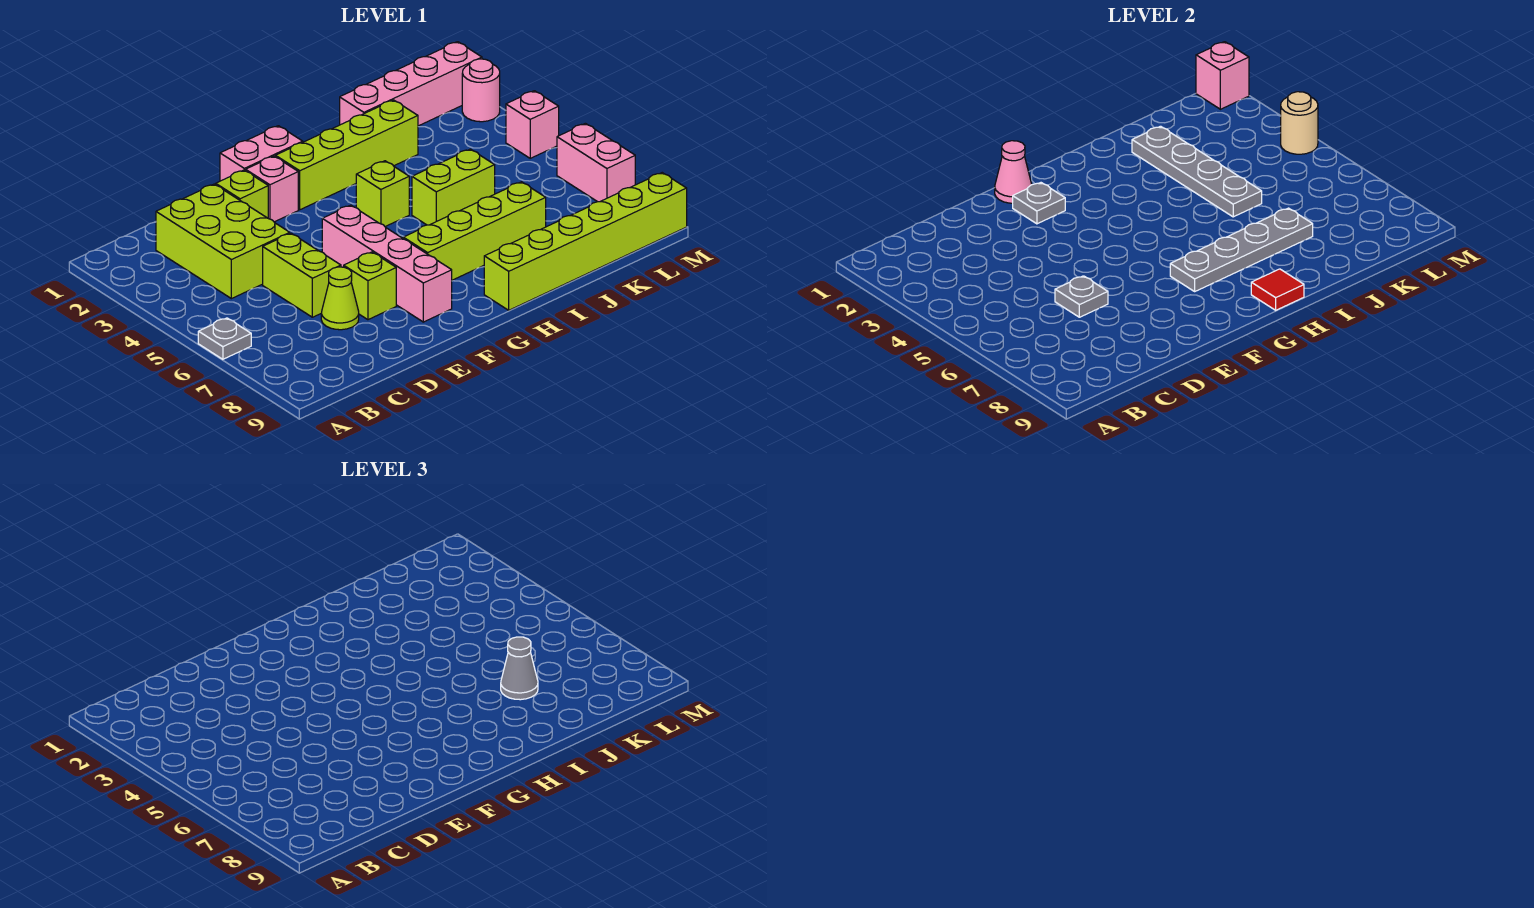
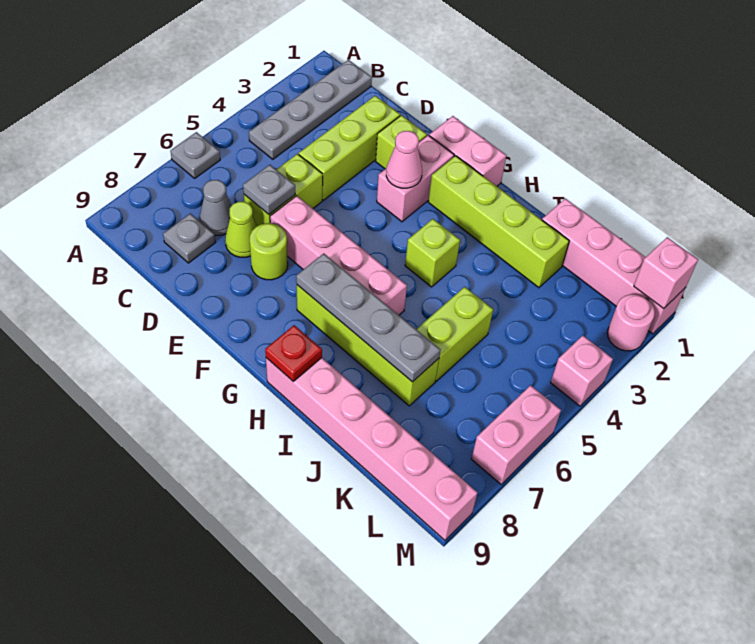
lime 2x3 brick [156,184,290,299] -> lime 1x3 brick [299,96,400,200]
lime 1x1 brick [344,252,396,320] -> lime 1x1 round brick [250,223,288,280]
pink 1x1 cone [995,141,1032,203] -> pink 1x1 cone moved to [386,131,422,188]
pink 1x1 brick [246,156,298,222] -> pink 1x2 brick [377,135,454,222]
grey 1x1 plate [1013,183,1065,224] -> grey 1x1 plate moved to [163,213,215,263]
pink 1x4 brick [322,205,452,322] -> pink 1x4 brick turned to [270,196,407,315]
lime 1x6 brick [484,173,687,310] -> pink 1x6 brick [266,358,478,540]
red 1x1 tile [1251,269,1304,310] -> red 1x1 plate [265,325,322,381]
lime 1x2 brick [412,149,495,225] -> lime 1x2 brick turned to [416,287,493,381]
grey 1x4 plate [1132,126,1262,217] -> grey 1x4 plate moved to [249,60,372,159]
grey 1x1 cone [501,637,538,700] -> grey 1x1 cone moved to [200,180,232,235]
tan 1x1 round brick [1281,92,1318,154] -> none

